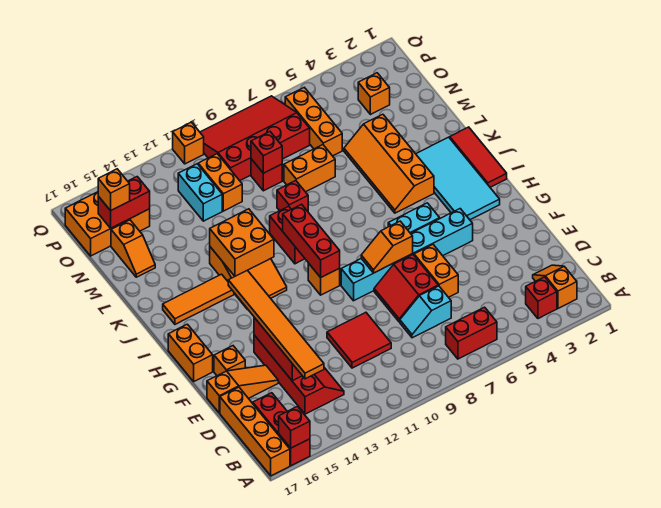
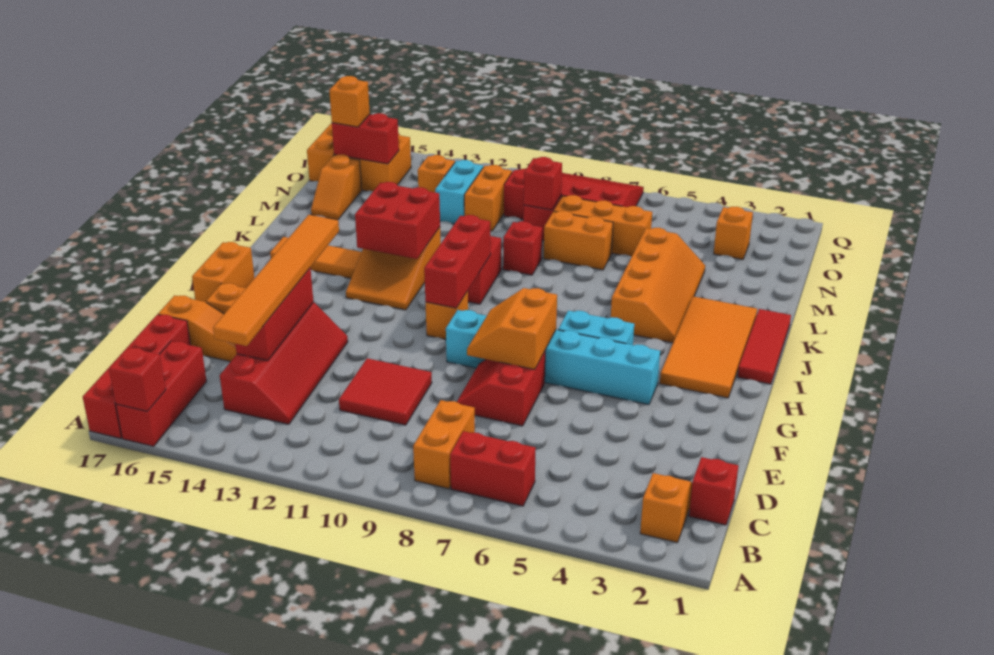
orange 1x4 brick [220,387,290,476] -> red 1x4 brick [83,314,191,438]
red 1x1 brick [526,277,557,319] -> red 1x1 brick moved to [689,457,738,525]
cyan 1x2 slope [400,286,451,338] -> none
orange 1x2 brick [414,245,458,297] -> orange 1x2 brick moved to [413,400,475,489]
orange 1x2 slope [361,221,413,273] -> orange 2x2 slope [467,288,557,369]
cyan 2x4 tile [416,137,500,220] -> orange 2x4 tile [660,296,757,398]
orange 2x4 slope [344,114,434,213] -> orange 2x4 slope turned to [611,228,705,343]
orange 2x2 brick [210,209,274,276] -> red 2x2 brick [355,182,440,259]
orange 1x3 brick [285,87,342,156] -> orange 1x3 brick turned to [554,195,652,257]
orange 1x1 brick [173,122,204,164] -> orange 1x1 brick moved to [418,155,455,192]

